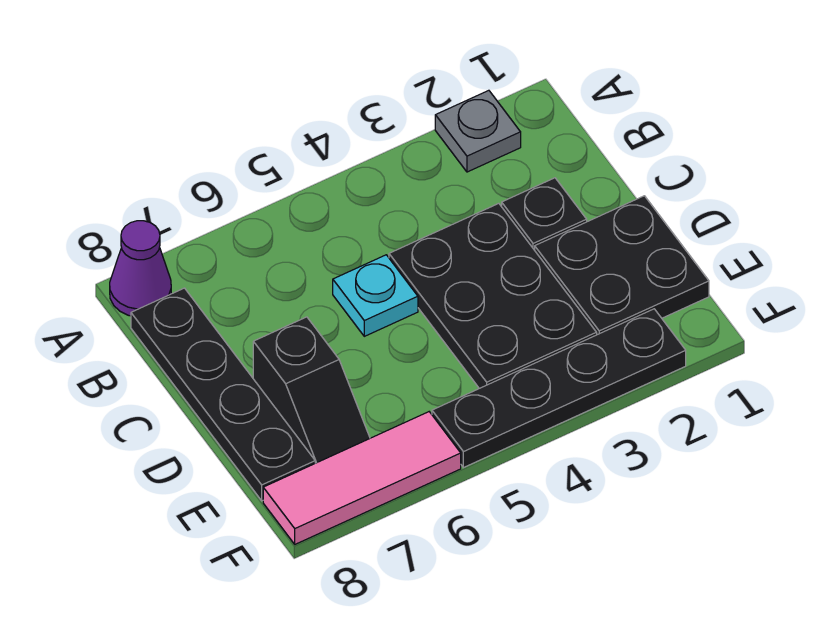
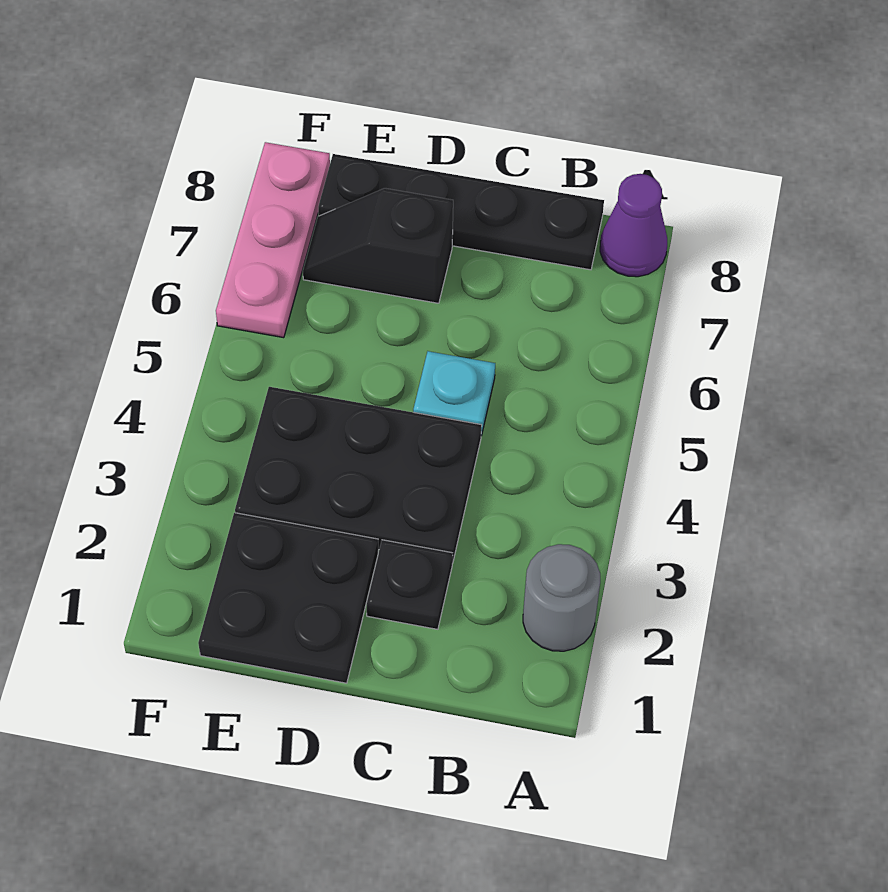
grey 1x1 plate [435,90,521,172] -> grey 1x1 round brick [523,544,600,651]
black 1x4 plate [432,309,686,468] -> none
pink 1x3 tile [263,412,461,544] -> pink 1x3 plate [216,142,330,338]

